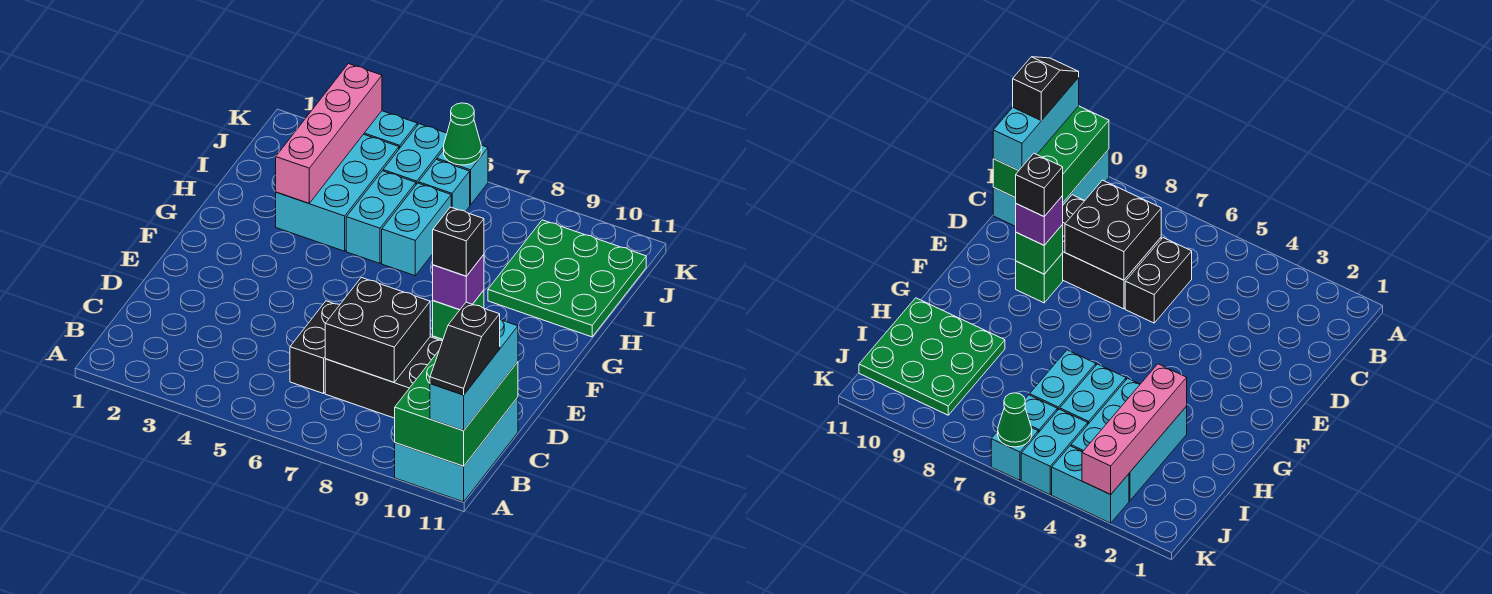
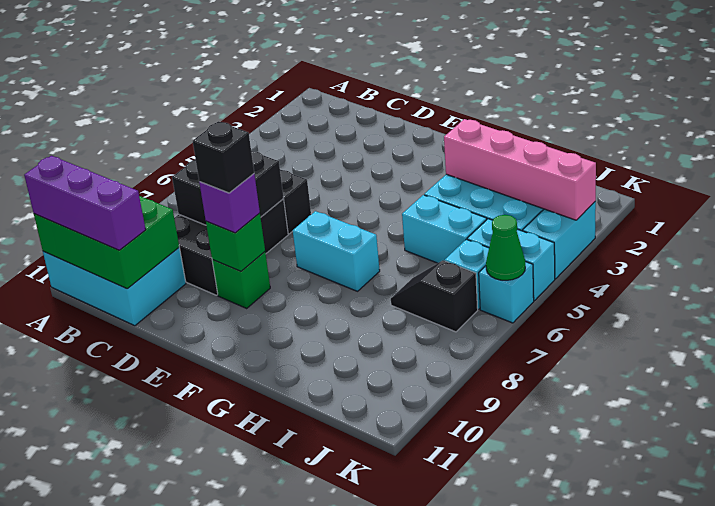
cyan 1x3 brick [430,319,518,430] -> purple 1x3 brick [24,156,146,250]
black 1x2 slope [430,302,500,395] -> black 1x2 slope moved to [391,261,478,332]
cyan 1x2 brick [382,183,451,276] -> cyan 1x2 brick moved to [293,211,380,291]
green 3x3 plate [488,220,646,337] -> none

